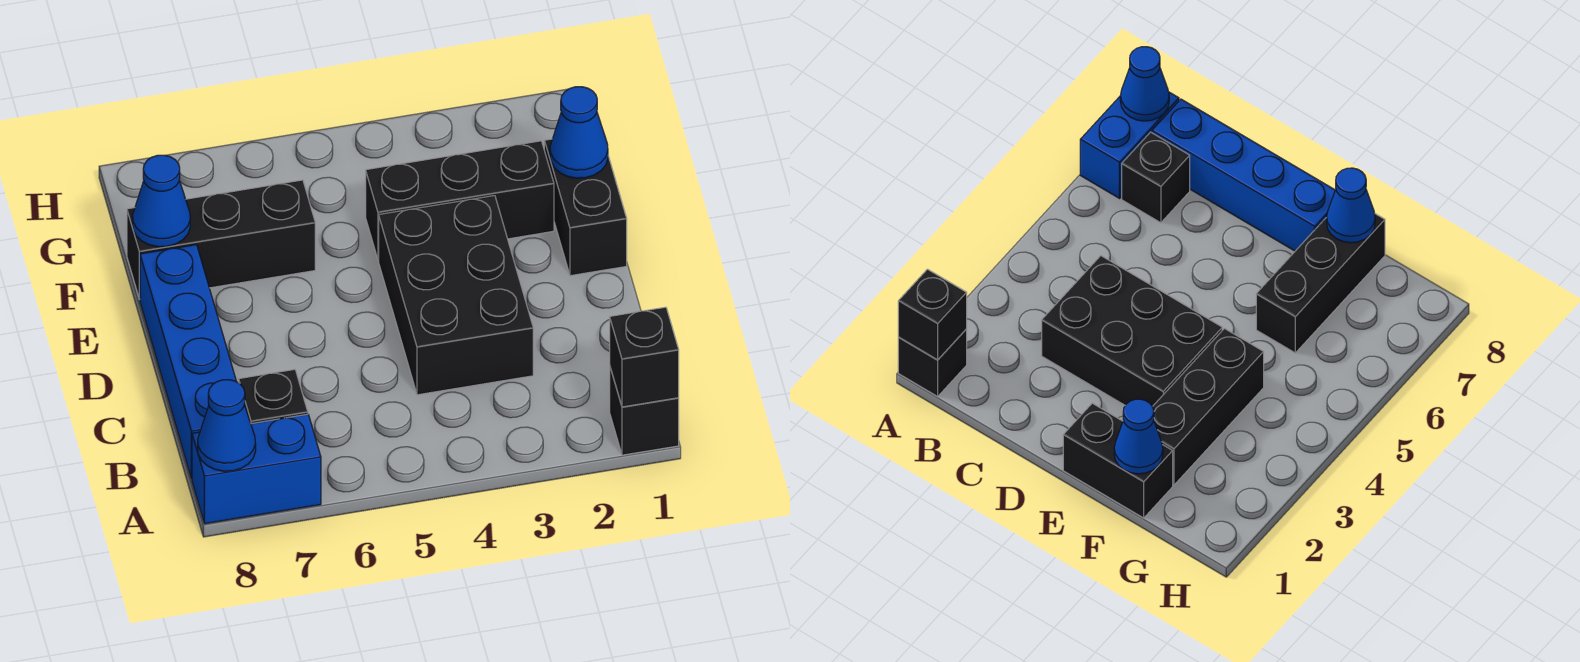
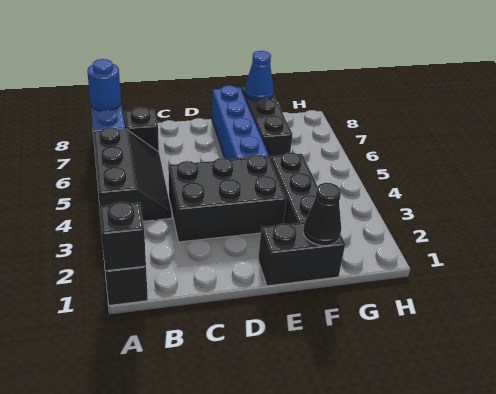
none -> black 2x3 slope [93,127,172,221]
blue 1x1 cone [198,380,256,471] -> blue 1x1 round brick [87,59,121,111]
blue 1x4 brick [140,245,236,479] -> blue 1x4 brick turned to [212,85,269,160]
blue 1x1 cone [550,87,608,178] -> black 1x1 cone [303,183,341,246]

